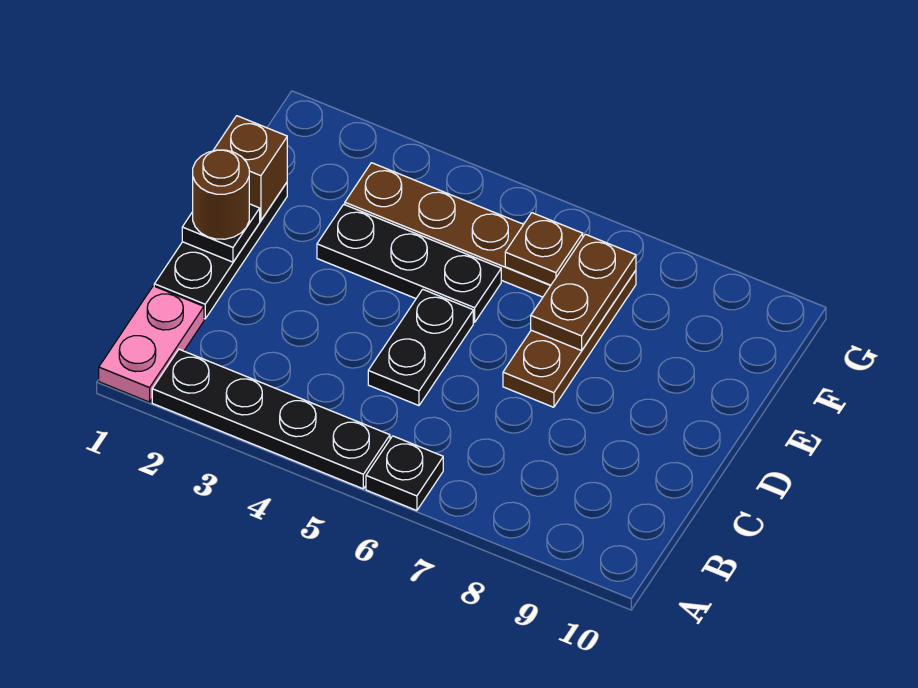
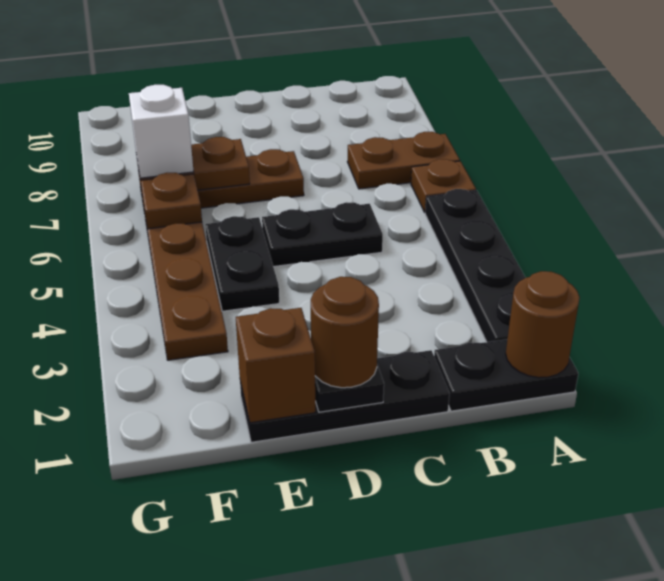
pink 1x2 plate [99,286,204,402] -> black 1x2 plate [434,339,578,411]
none -> brown 1x1 round brick [506,271,580,378]
black 1x1 plate [366,436,443,511] -> brown 1x1 plate [411,159,476,212]
none -> brown 1x2 plate [347,132,460,189]
black 1x3 plate [317,204,501,322] -> black 1x2 plate [205,216,279,311]
none -> white 1x1 brick [129,85,194,178]

